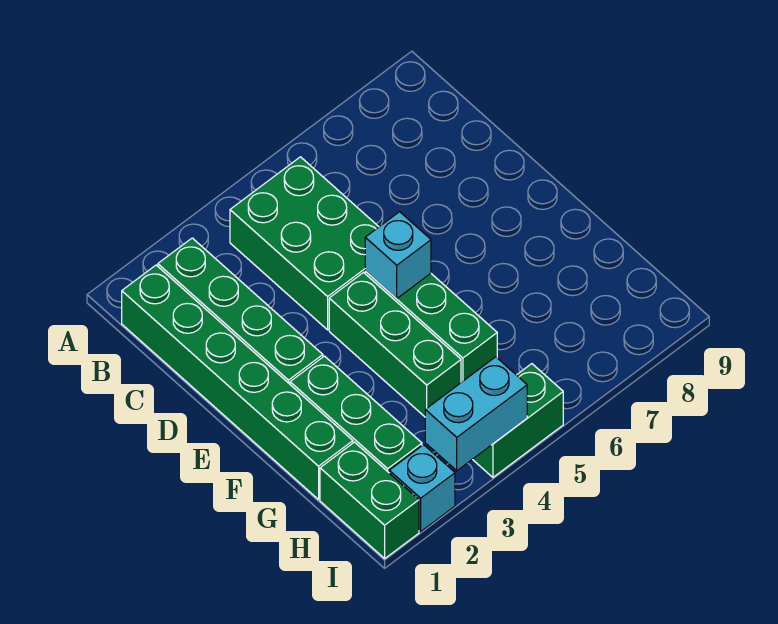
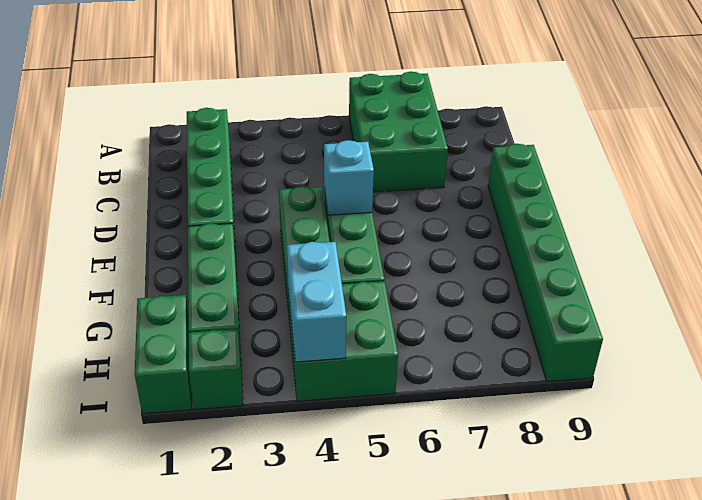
green 1x6 brick [122,265,353,500] -> green 1x6 brick moved to [488,144,603,382]
green 2x3 brick [230,157,379,330] -> green 2x3 brick moved to [349,72,448,192]
cyan 1x1 brick [389,445,455,531] -> green 1x1 brick [188,329,243,410]
cyan 1x2 brick [425,357,527,471] -> cyan 1x2 brick turned to [287,242,346,362]
green 1x2 brick [472,364,563,477] -> green 2x2 brick [288,281,398,401]

